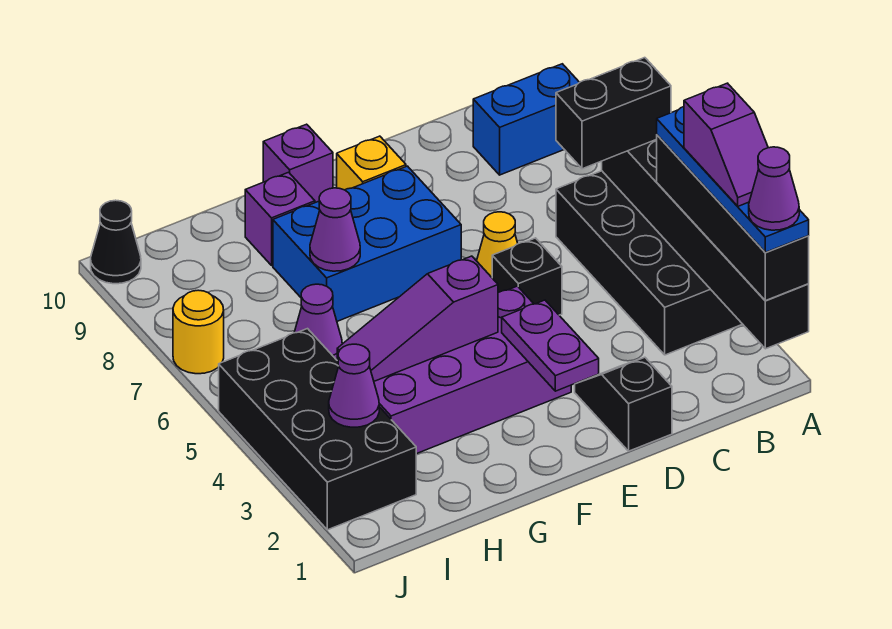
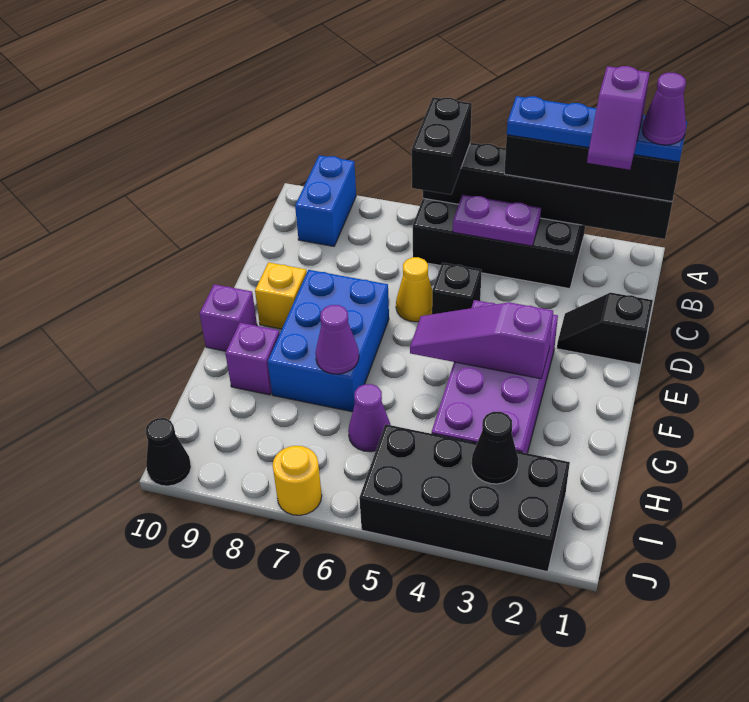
purple 1x2 slope [684,83,768,206] -> purple 1x2 slope turned to [587,66,650,170]
purple 1x2 plate [502,300,599,391] -> purple 1x2 plate moved to [453,194,541,246]
purple 1x3 slope [337,256,498,381] -> purple 1x3 slope turned to [410,302,553,379]
purple 1x1 cone [329,344,379,427] -> black 1x1 cone [472,412,518,484]

